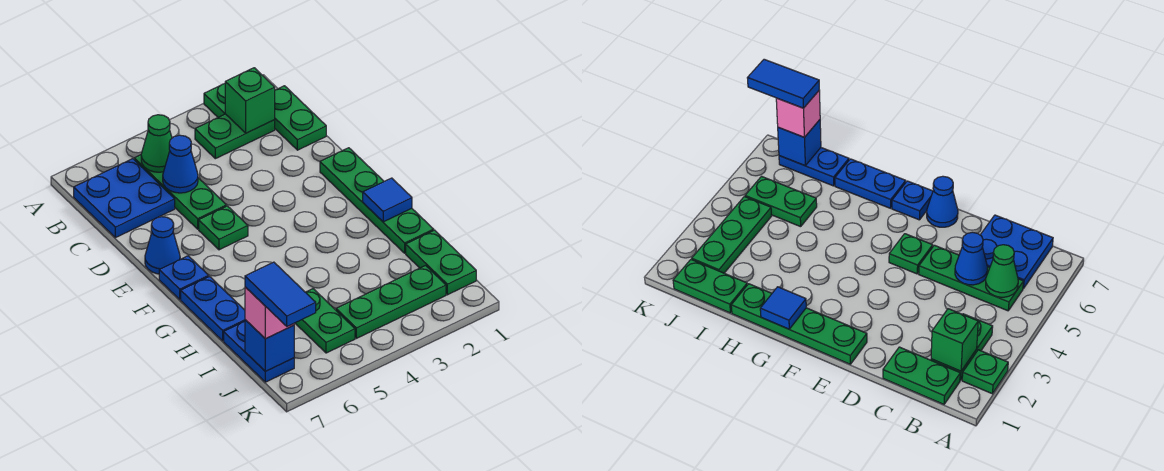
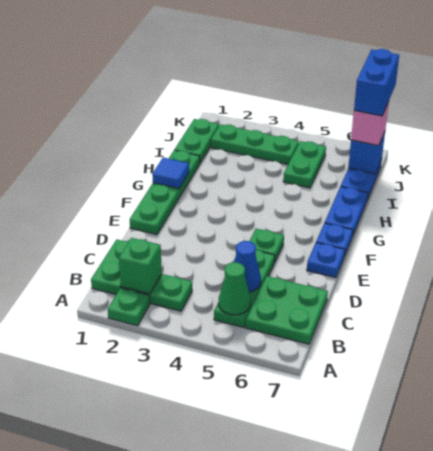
blue 2x2 plate [74,159,175,238] -> green 2x2 plate [246,276,328,344]
blue 1x1 cone [145,217,180,274] -> blue 1x1 plate [307,243,345,278]
blue 1x2 tile [245,262,316,326] -> blue 1x2 brick [354,49,399,116]

